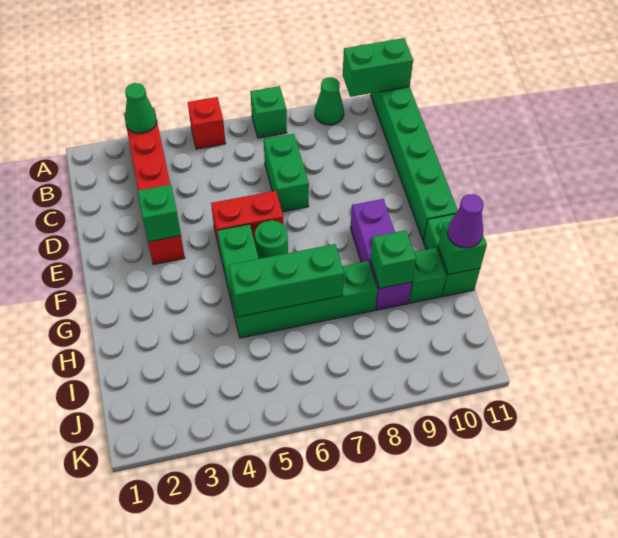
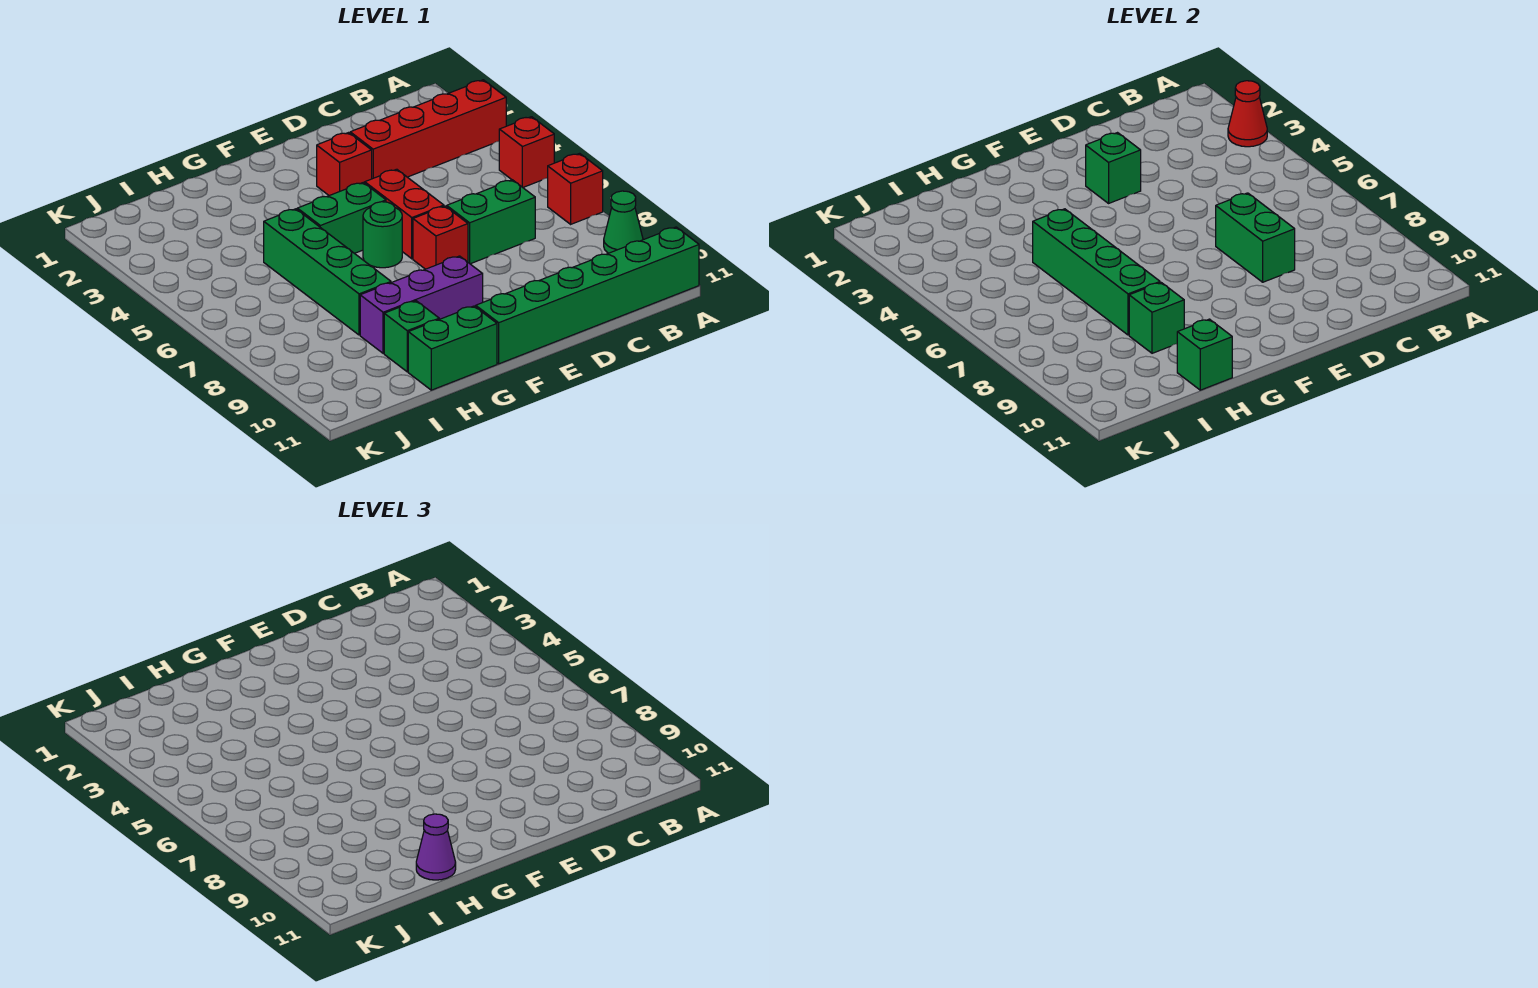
green 1x1 cone [125,83,157,133] -> red 1x1 cone [1228,81,1267,147]
green 1x1 brick [250,86,287,138] -> red 1x1 brick [548,153,603,224]
green 1x2 brick [343,38,413,97] -> green 1x2 brick moved to [1216,193,1295,282]
none -> red 1x1 brick [413,206,468,269]
green 1x3 brick [228,244,344,317] -> green 1x4 brick [1033,209,1160,335]

